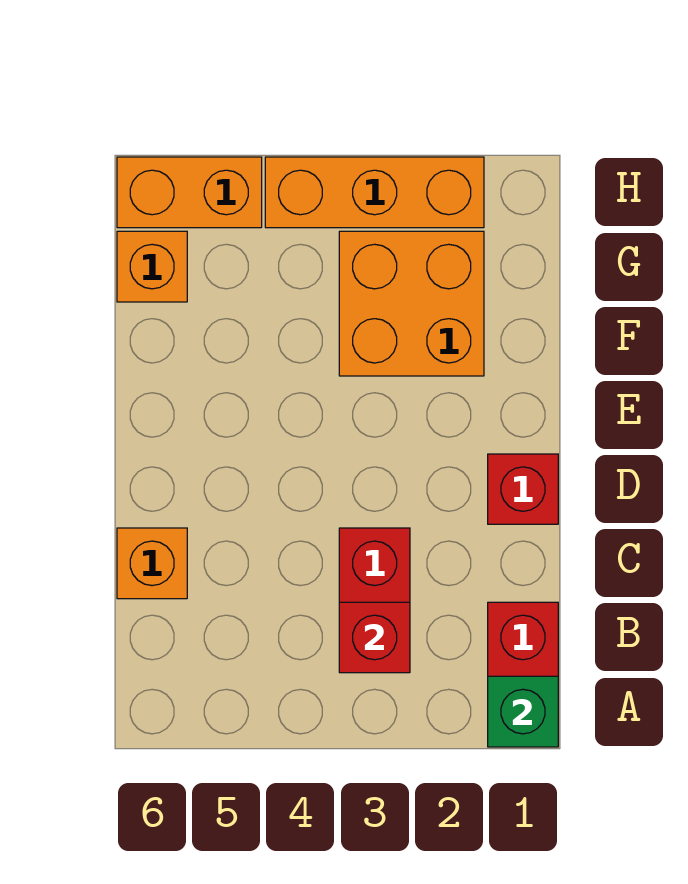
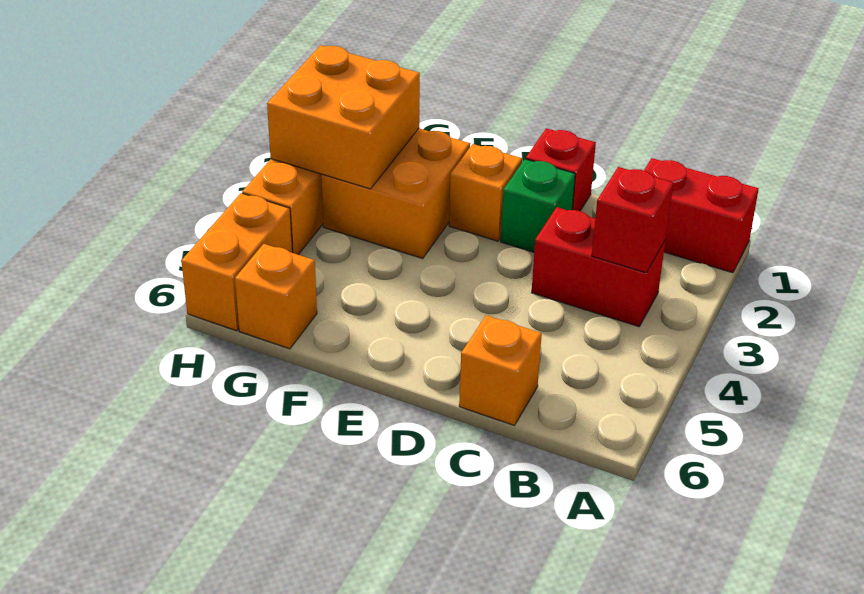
green 1x1 brick [488,676,558,747] -> green 1x1 brick moved to [501,159,575,252]
none -> orange 1x1 brick [449,144,522,241]
none -> orange 2x2 brick [267,45,420,189]

